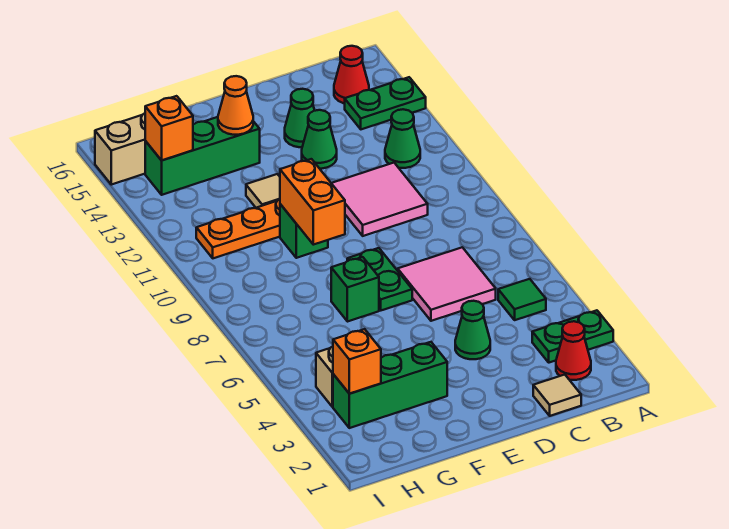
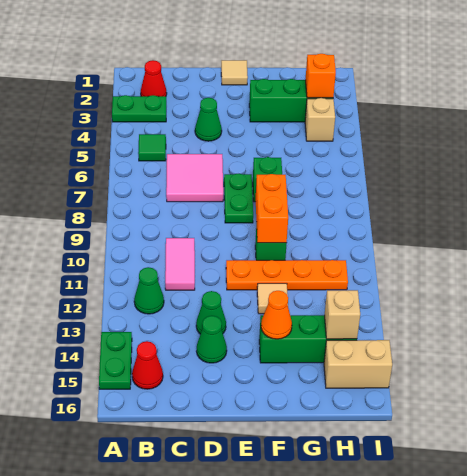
green 1x2 plate [345,77,426,129] -> green 1x2 plate turned to [99,332,132,389]
tan 1x1 tile [533,375,581,416] -> tan 1x1 tile moved to [221,60,248,85]
pink 2x2 tile [331,163,428,236] -> pink 1x2 tile [165,238,195,290]
orange 1x1 brick [145,96,193,160] -> tan 1x1 brick [325,290,360,339]

